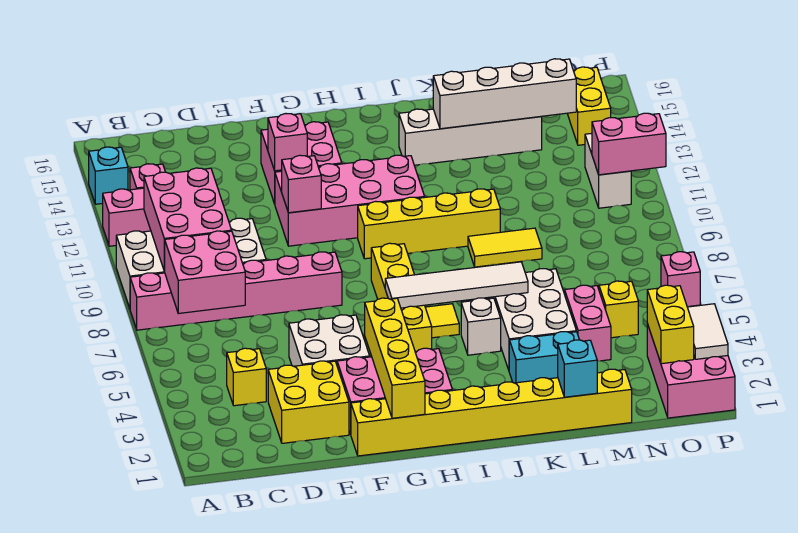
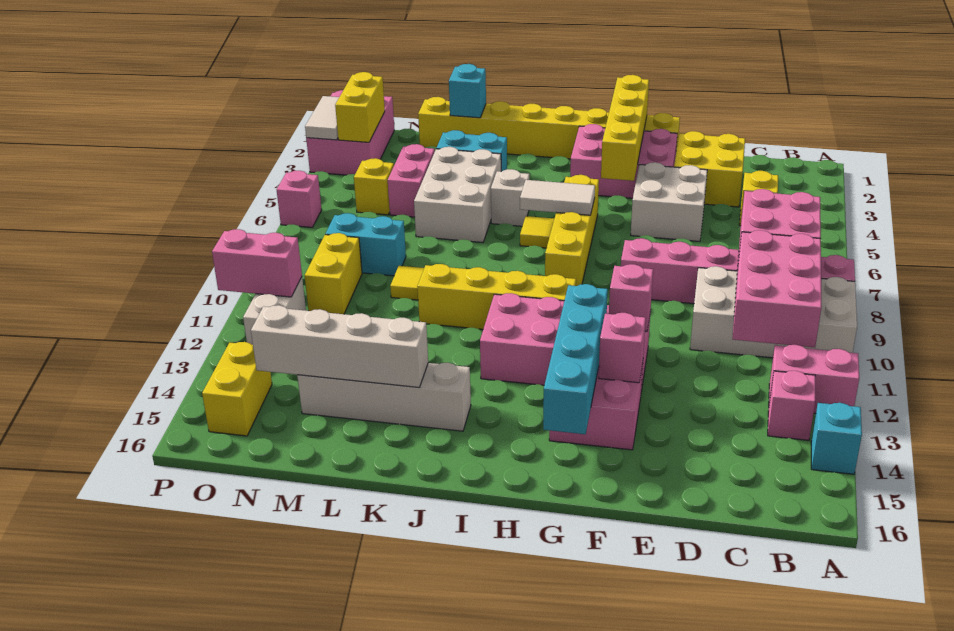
none -> cyan 1x4 brick [543,284,608,434]
white 1x4 tile [385,262,528,308] -> white 1x2 tile [520,180,595,215]
none -> cyan 1x2 brick [325,213,406,276]
none -> yellow 1x2 brick [304,233,362,314]

